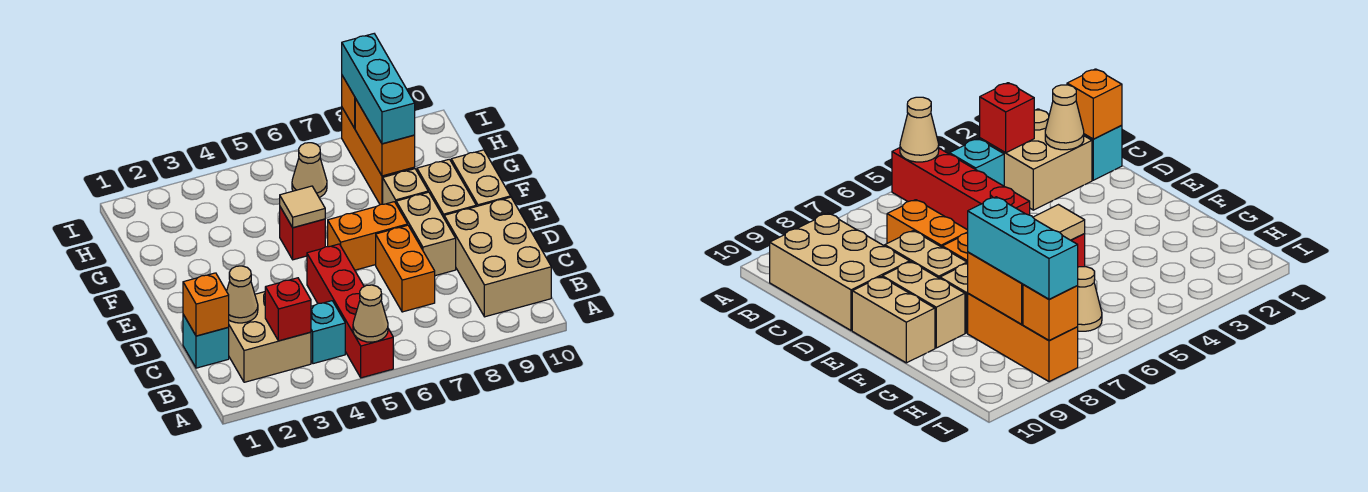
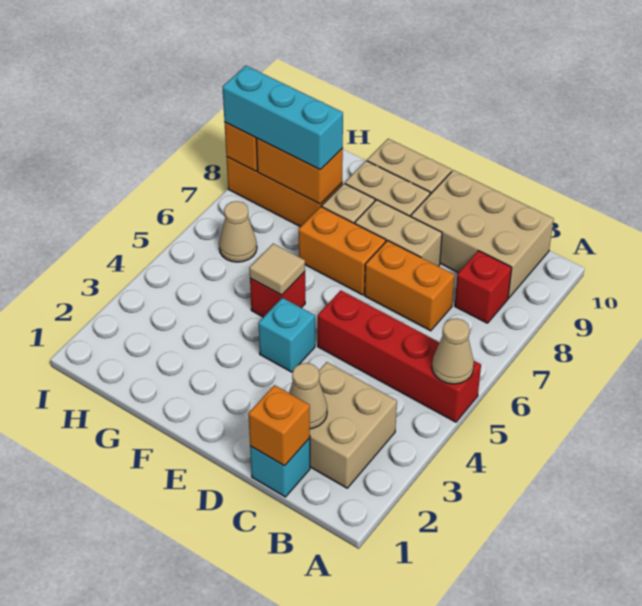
red 1x1 brick [265,278,311,341] -> red 1x1 brick moved to [455,251,512,323]
cyan 1x1 brick [311,301,345,364] -> cyan 1x1 brick moved to [258,298,315,372]
orange 1x2 brick [328,202,408,270] -> orange 1x2 brick turned to [299,207,386,295]

